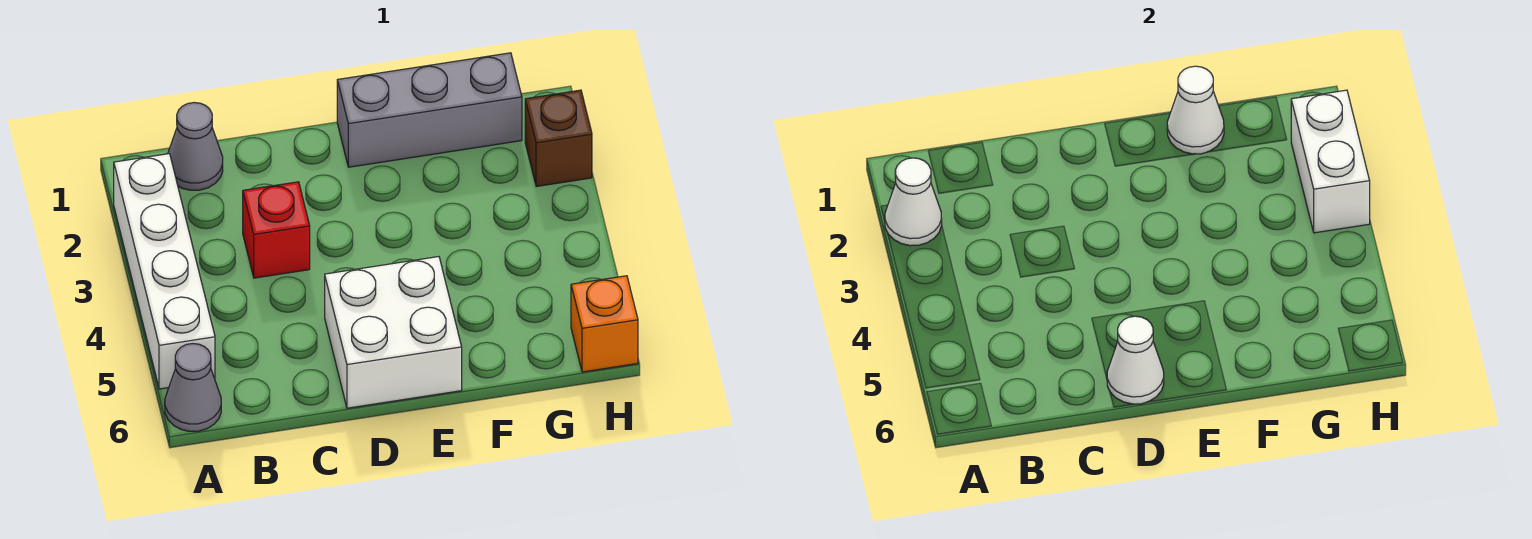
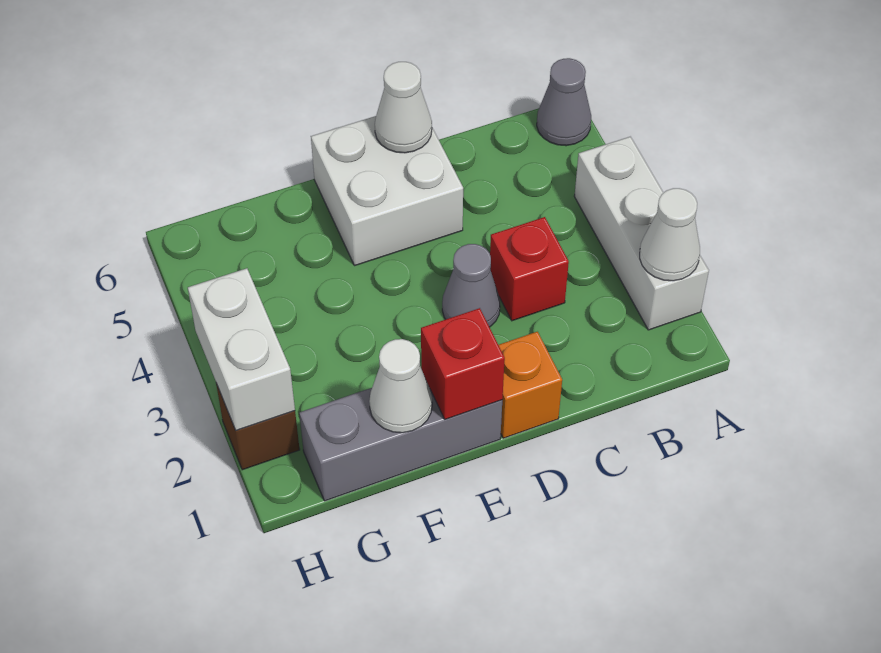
white 1x4 brick [114,154,215,389] -> white 1x3 brick [574,137,709,330]
grey 1x1 cone [168,103,223,190] -> grey 1x1 cone moved to [442,244,500,327]
none -> red 1x1 brick [421,308,505,419]
orange 1x1 brick [571,276,638,372] -> orange 1x1 brick moved to [499,332,562,438]

